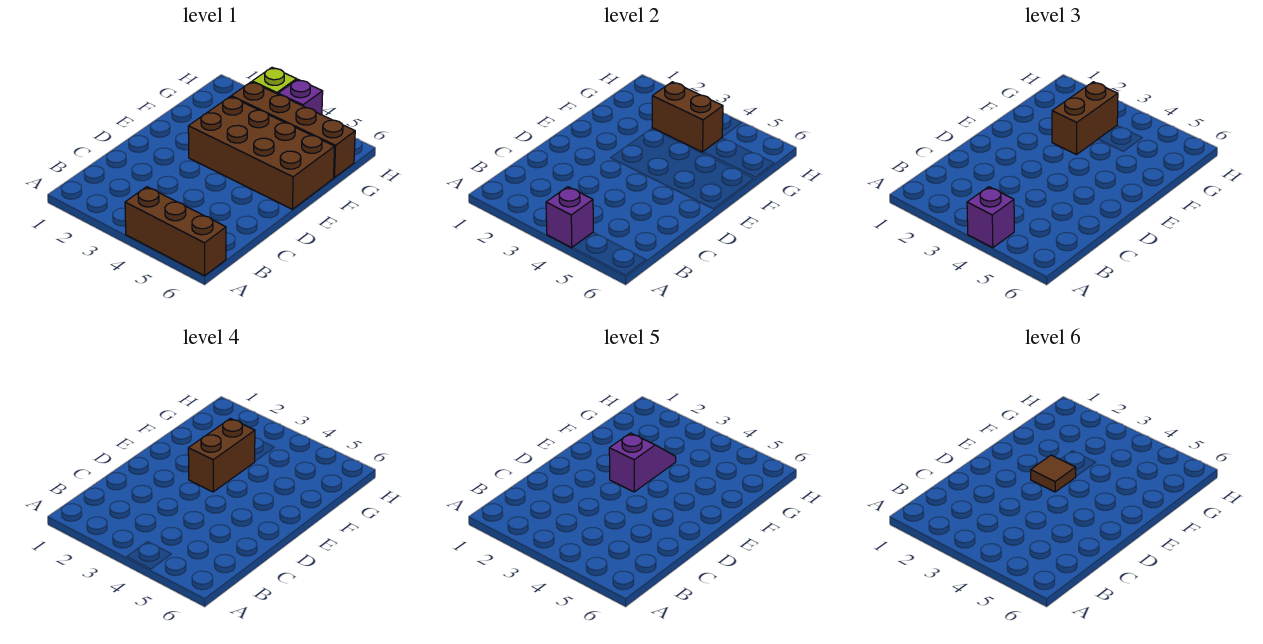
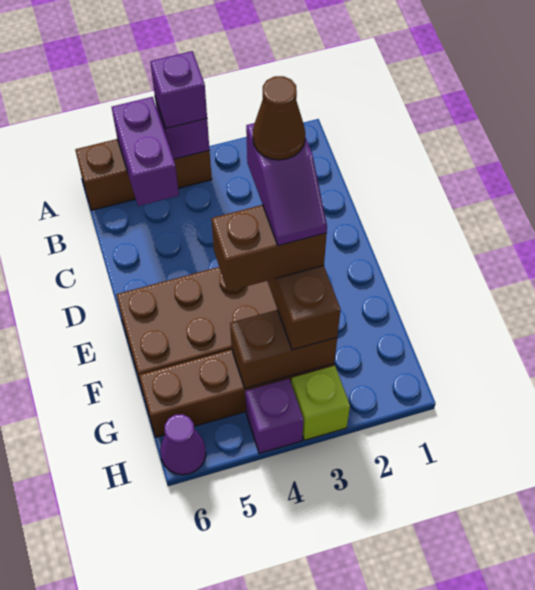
none -> purple 1x2 brick [112,97,179,206]
brown 1x2 brick [188,418,255,492] -> brown 1x2 brick turned to [211,205,327,291]
brown 1x1 tile [1031,455,1076,492] -> brown 1x1 cone [253,76,305,160]
none -> purple 1x1 cone [160,414,206,475]

